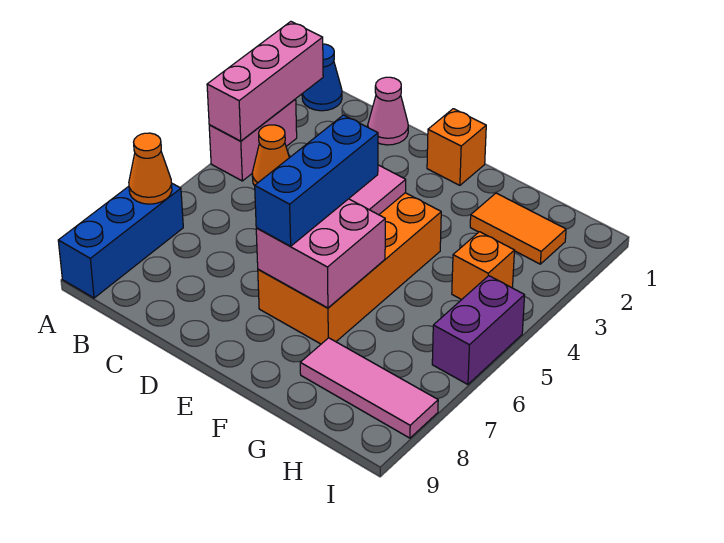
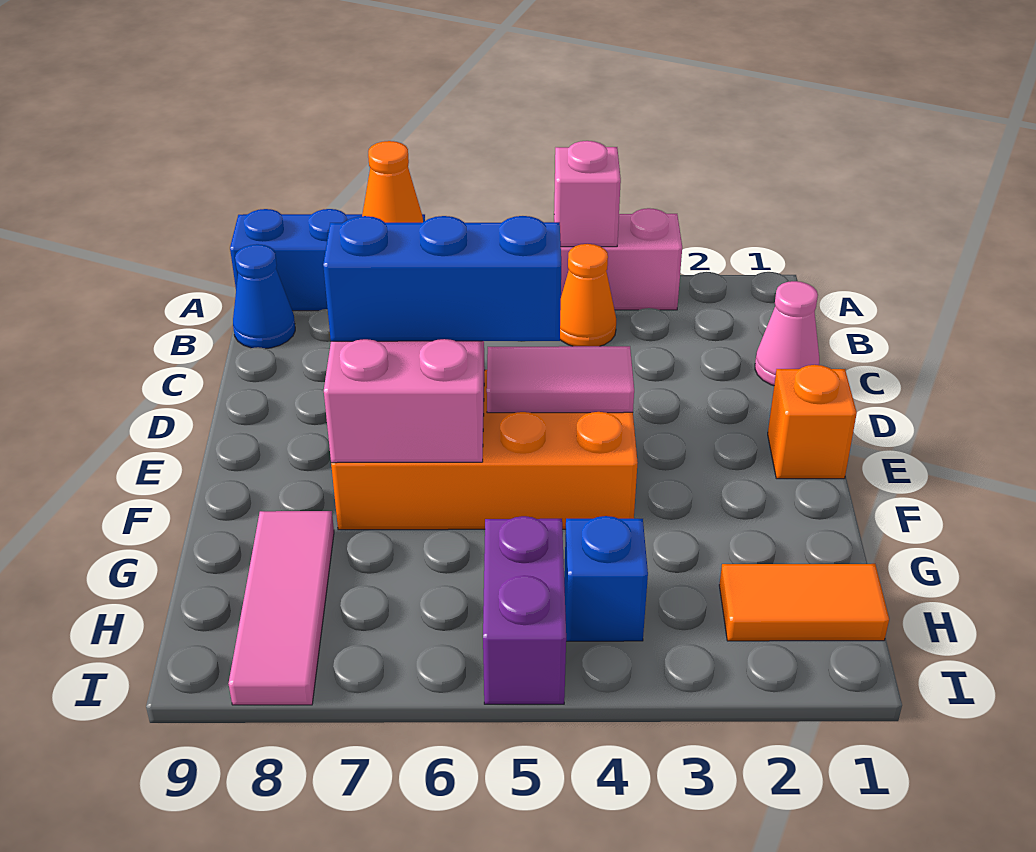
blue 1x1 cone [302,44,342,111] -> blue 1x1 cone moved to [233,244,295,348]
pink 1x3 brick [207,22,323,141] -> pink 1x1 brick [554,141,621,247]
orange 1x2 tile [470,193,566,264] -> orange 1x2 tile turned to [719,564,889,641]
orange 1x1 brick [452,232,515,300] -> blue 1x1 brick [564,516,648,641]
purple 1x2 brick [432,276,525,384] -> purple 1x2 brick turned to [483,516,566,704]

